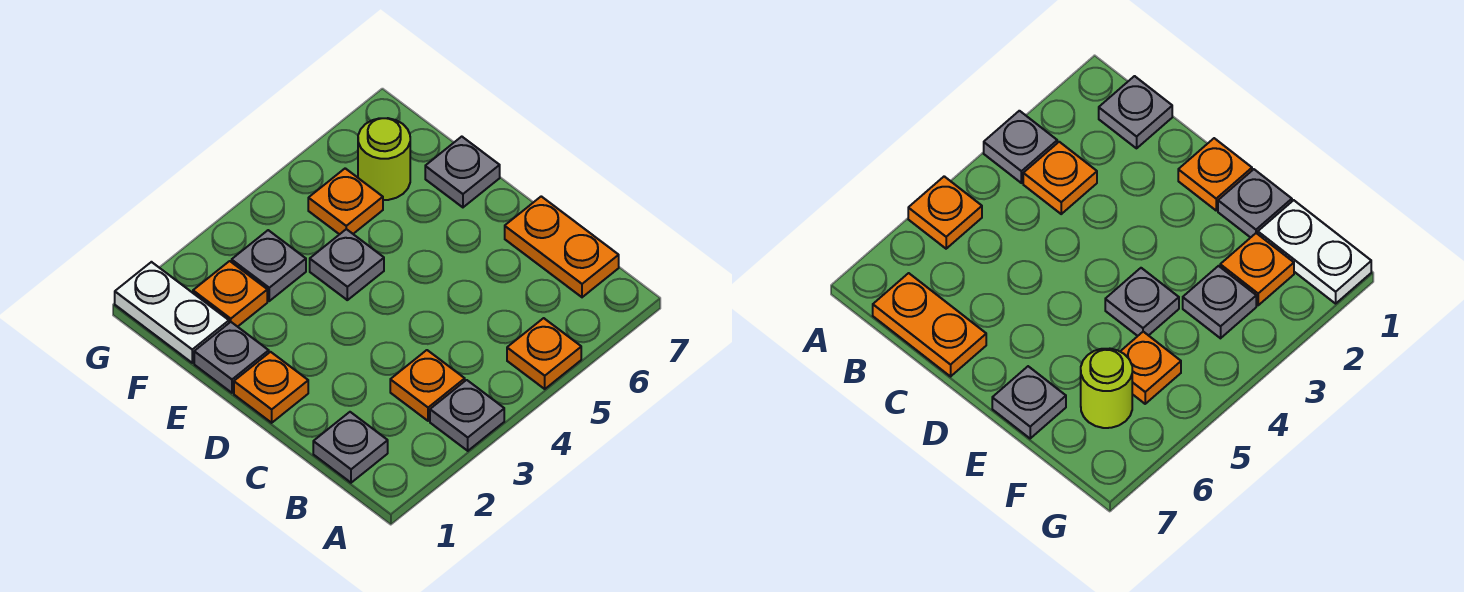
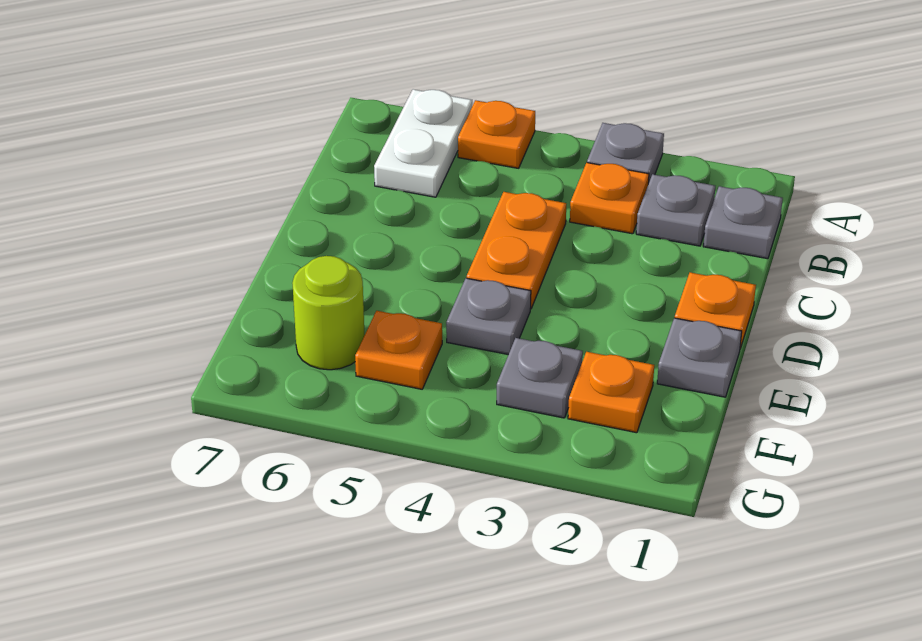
orange 1x2 plate [505,196,619,297] -> orange 1x2 plate moved to [467,192,566,309]
grey 1x1 plate [425,137,500,207] -> grey 1x1 plate moved to [636,174,715,246]
white 1x2 plate [115,262,229,363] -> white 1x2 plate moved to [374,89,472,197]

